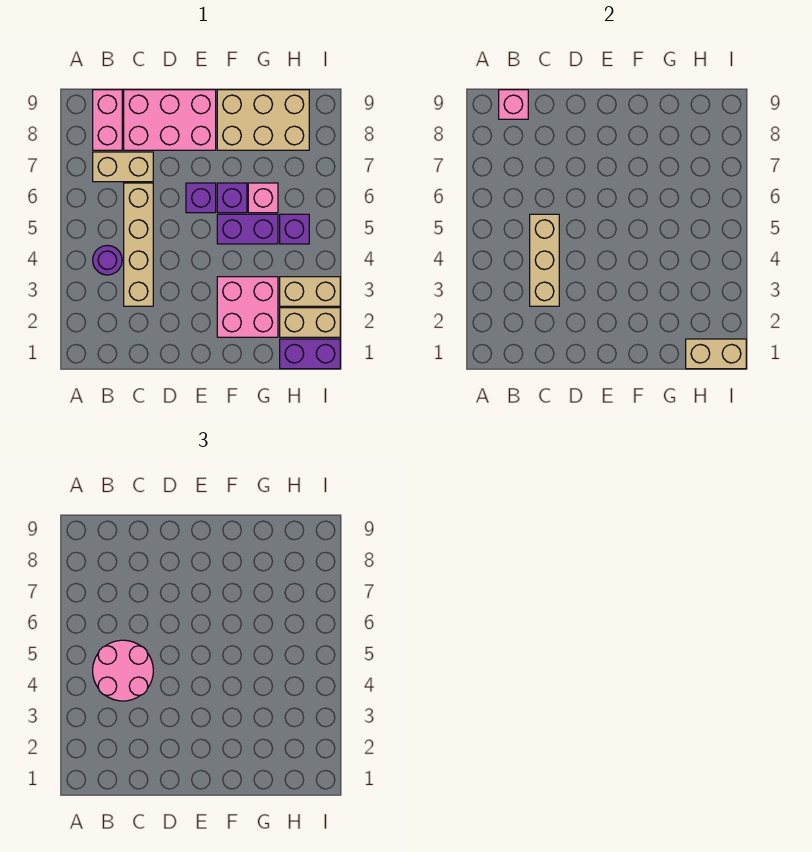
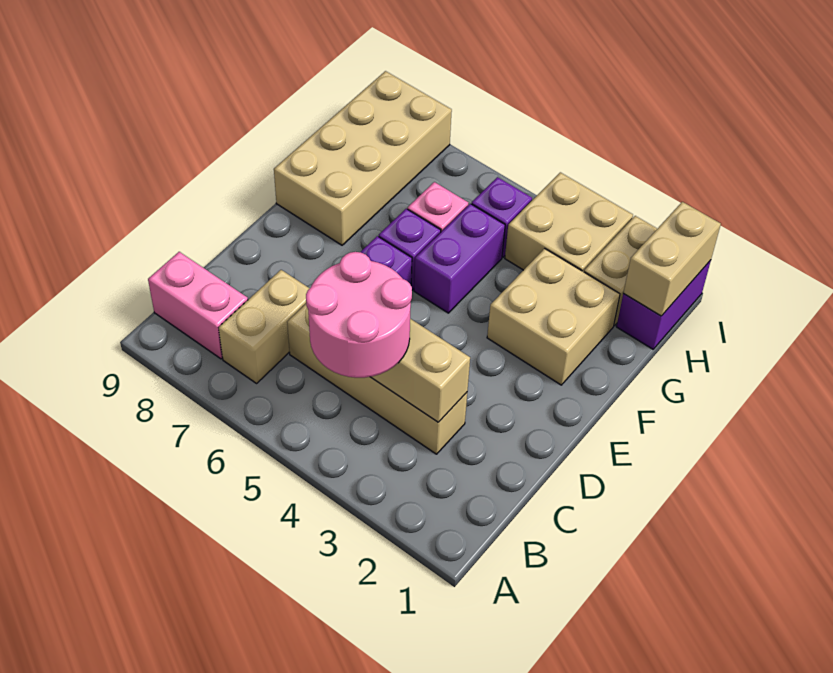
purple 1x1 round brick [93,245,122,275] -> none
pink 1x1 brick [499,90,528,119] -> none
pink 2x3 brick [124,90,216,150] -> none
pink 2x2 brick [217,277,278,337] -> tan 2x2 brick [487,249,620,385]
tan 2x3 brick [217,90,309,150] -> tan 2x4 brick [274,71,452,245]
tan 1x2 brick [280,277,340,306] -> tan 2x2 brick [505,172,633,272]

